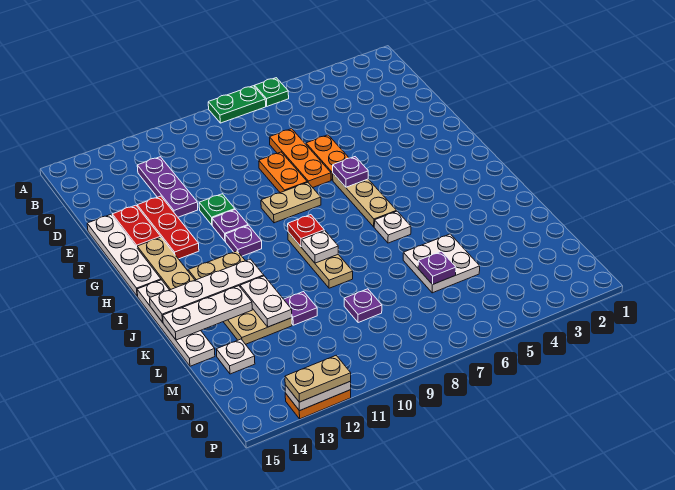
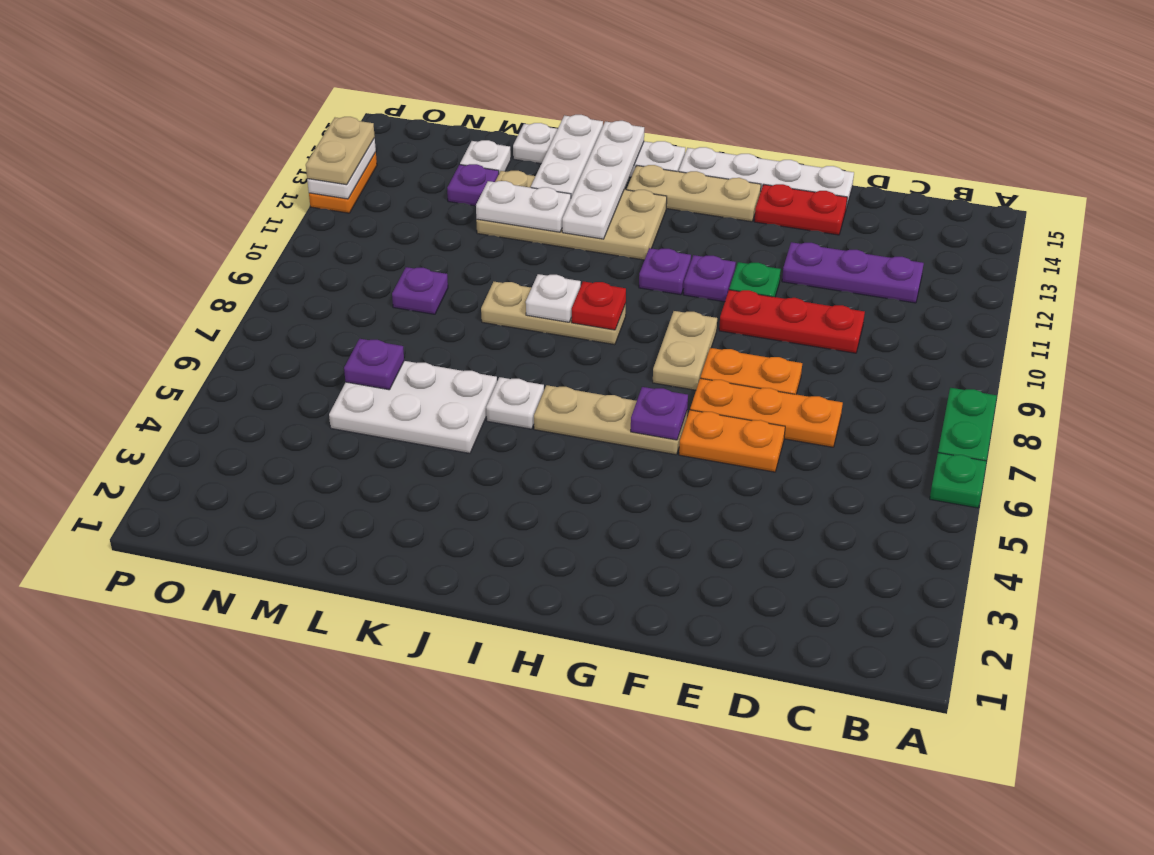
red 1x3 plate [137,196,199,259] -> red 1x3 plate moved to [719,290,865,353]
white 2x2 plate [403,234,480,293] -> white 2x3 plate [329,361,497,453]
purple 1x1 plate [284,292,317,325] -> purple 1x1 plate moved to [447,164,499,206]

